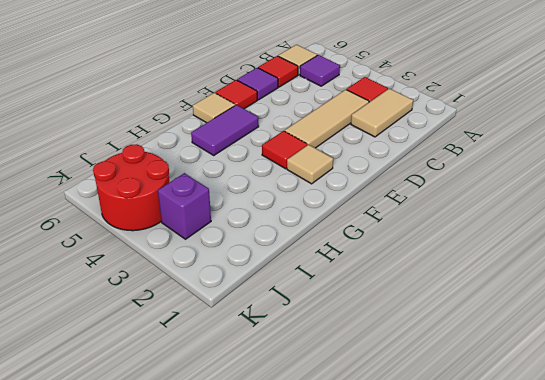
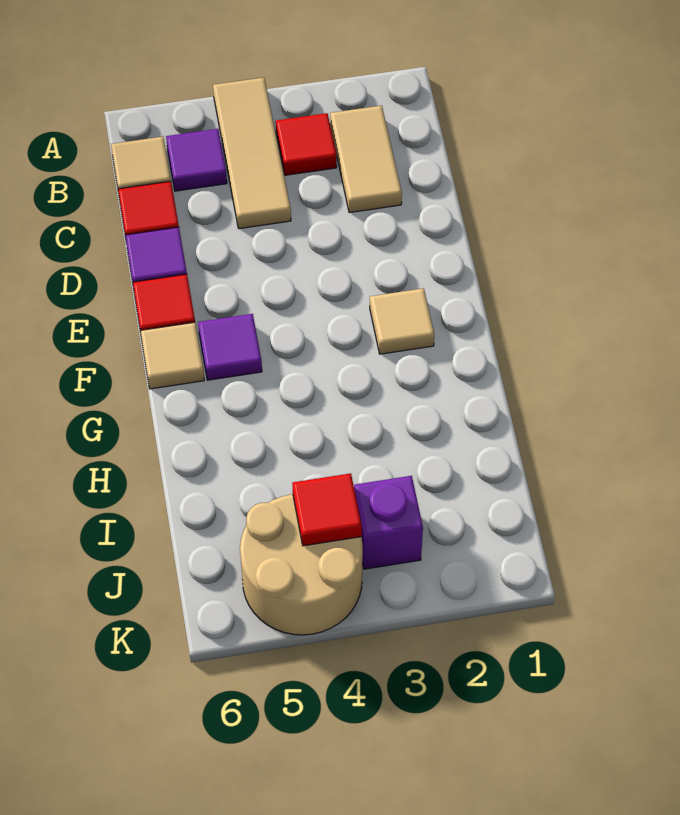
tan 1x3 tile [285,90,369,148] -> tan 1x3 tile moved to [213,78,291,229]
red 1x1 tile [262,131,307,169] -> red 1x1 tile moved to [292,473,362,546]
purple 1x2 tile [191,105,259,155] -> purple 1x1 tile [198,314,262,380]
red 2x2 round brick [93,144,169,231] -> tan 2x2 round brick [240,494,363,635]

